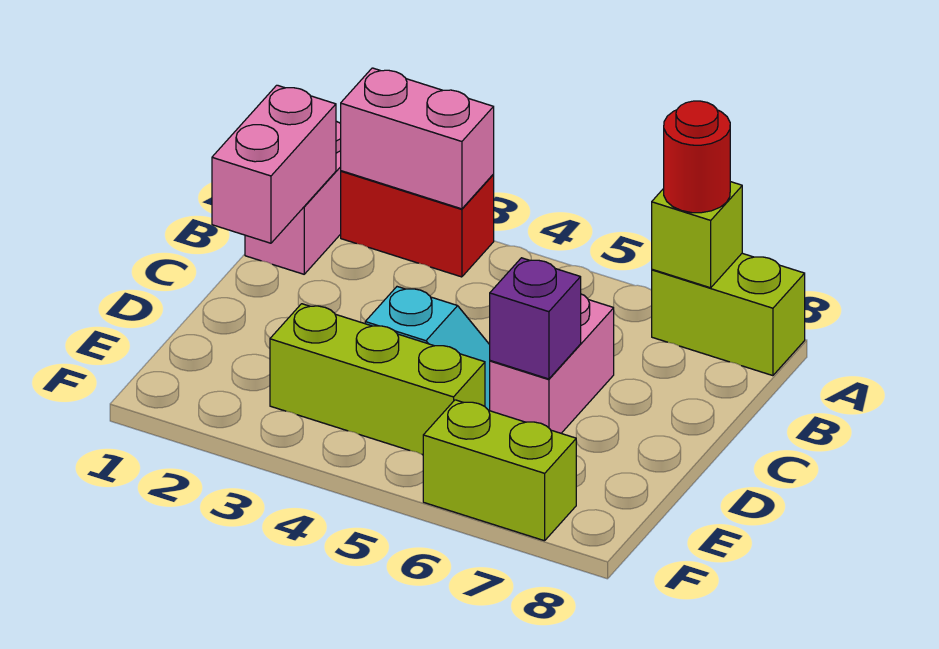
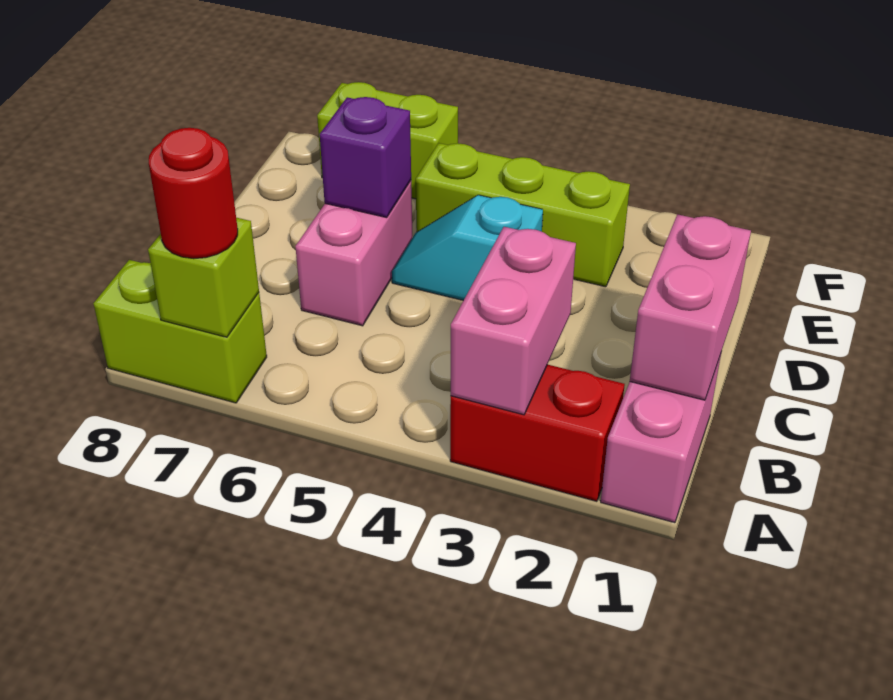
pink 1x2 brick [341,68,494,209] -> pink 1x2 brick turned to [451,227,576,415]

